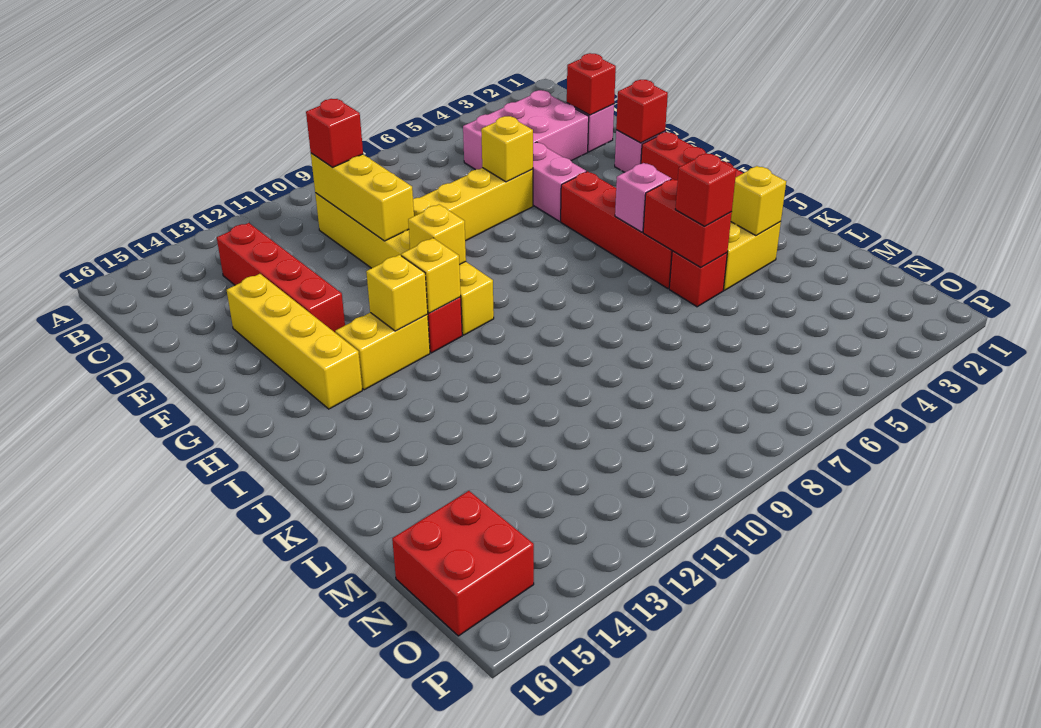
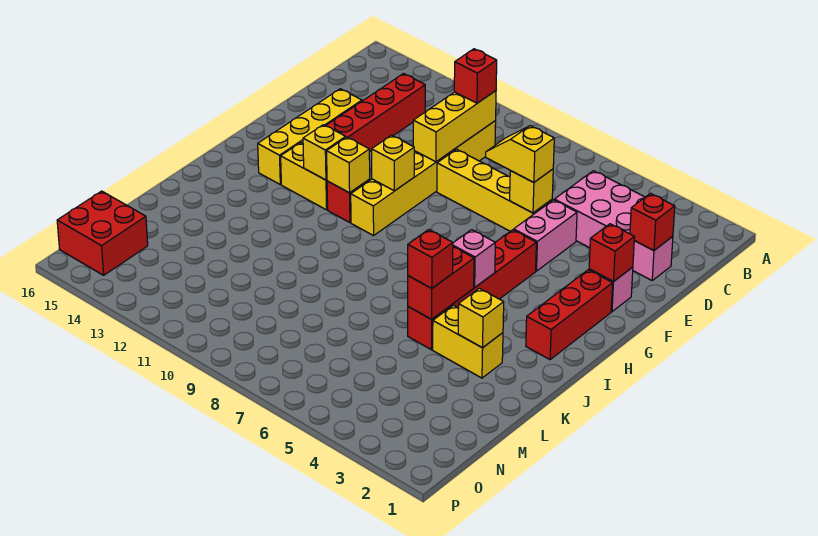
none -> yellow 1x2 slope [486,126,554,182]

